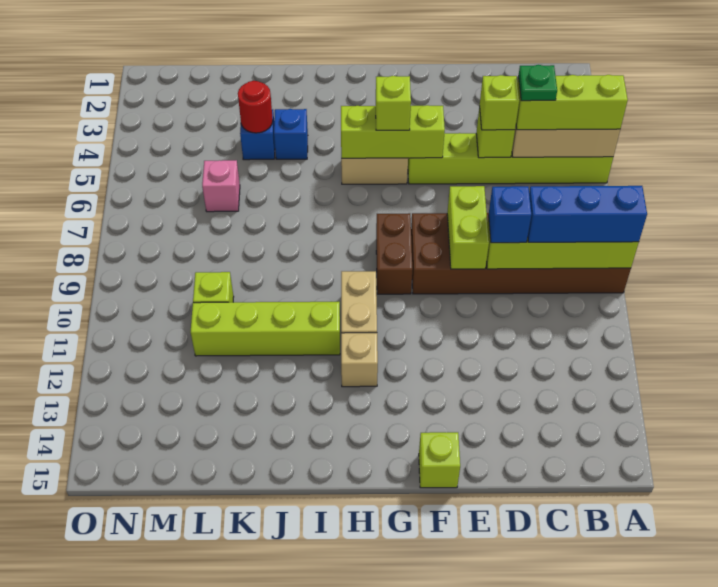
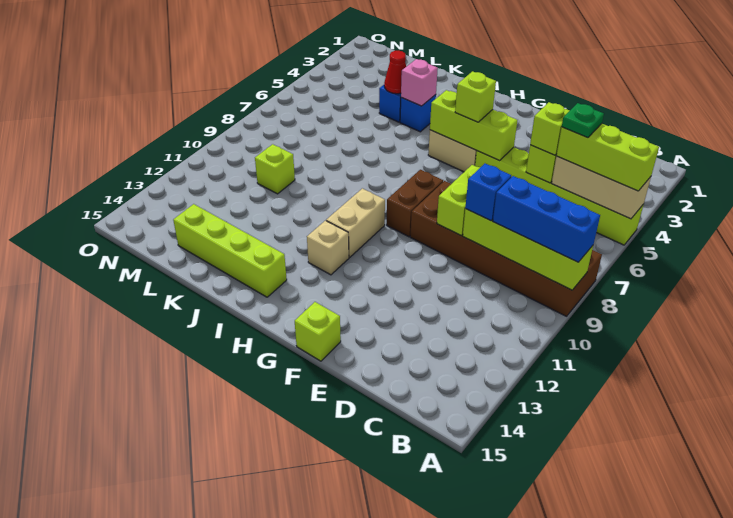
lime 1x4 brick [191,302,340,356] -> lime 1x4 brick moved to [173,204,287,297]
red 1x1 round brick [238,81,273,133] -> red 1x1 cone [384,51,406,94]
pink 1x1 brick [202,160,240,212] -> pink 1x1 brick moved to [401,59,438,106]

